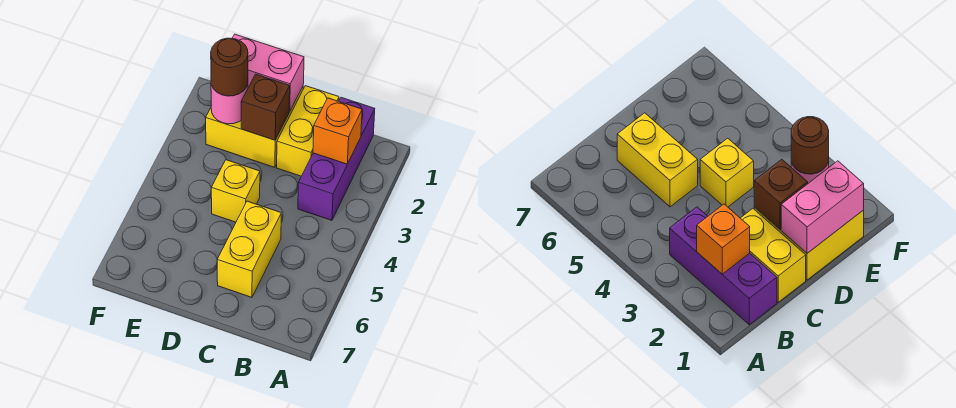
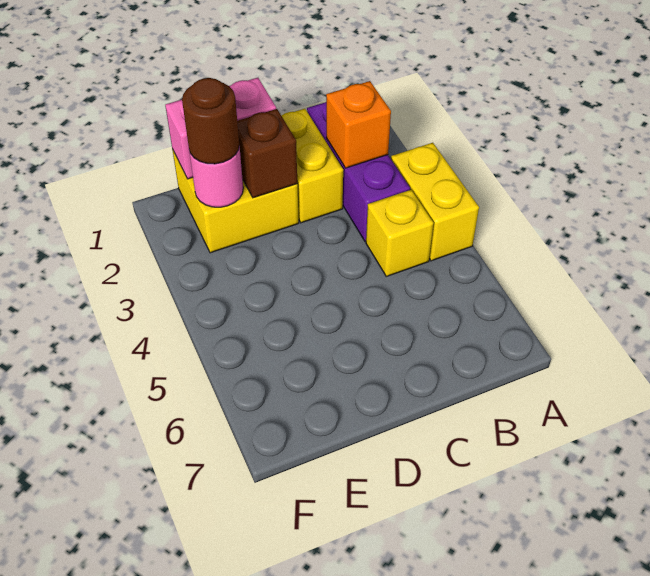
yellow 1x2 brick [217,201,281,297] -> yellow 1x2 brick moved to [391,143,479,261]
yellow 1x1 brick [211,160,260,222] -> yellow 1x1 brick moved to [366,190,434,277]

